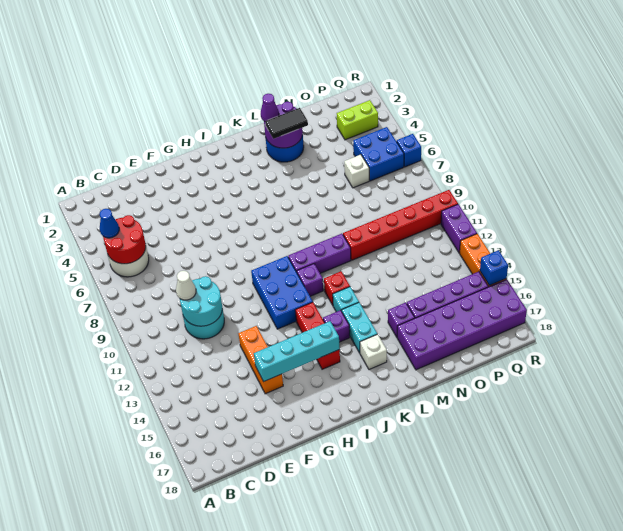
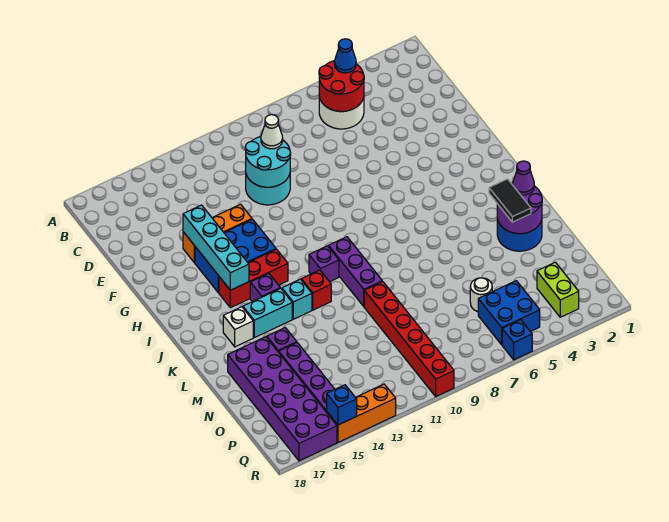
blue 2x3 brick [251,256,313,329] -> blue 2x3 brick moved to [195,219,276,293]
white 1x1 brick [344,155,369,188] -> white 1x1 round brick [470,278,492,311]
purple 1x2 brick [441,204,477,253] -> none

